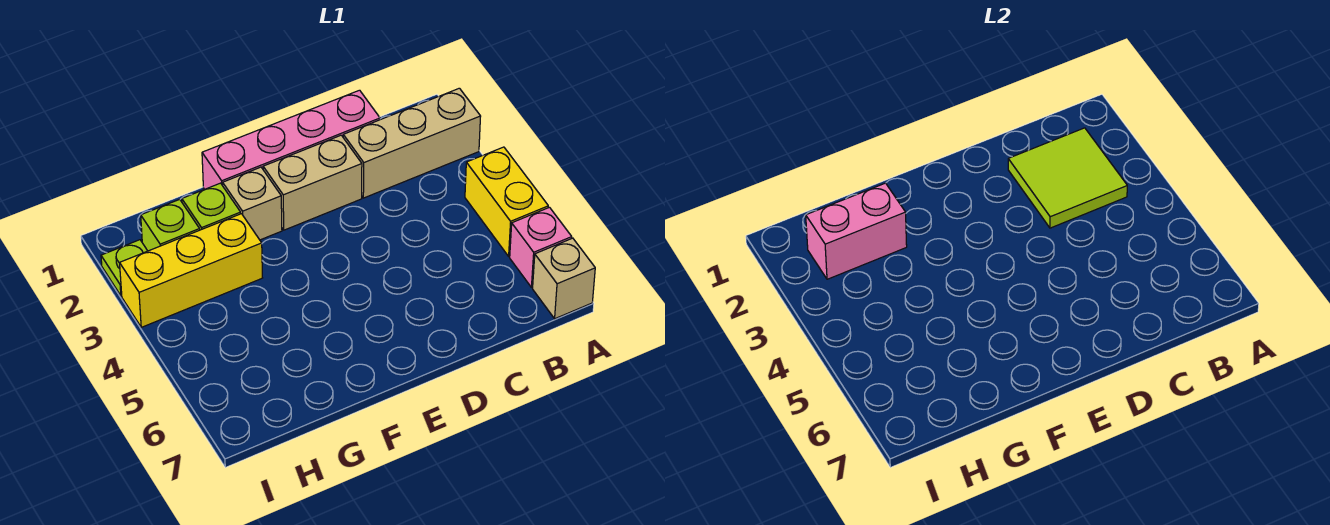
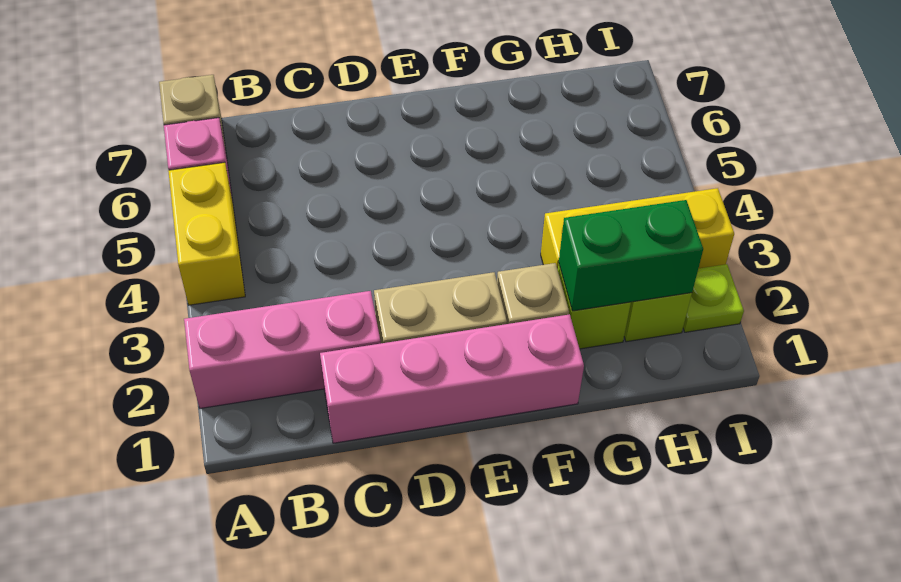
tan 1x3 brick [343,88,481,198] -> pink 1x3 brick [184,291,381,408]
lime 2x2 tile [1008,128,1127,228] -> none
pink 1x2 brick [806,183,907,279] -> green 1x2 brick [559,200,703,311]

